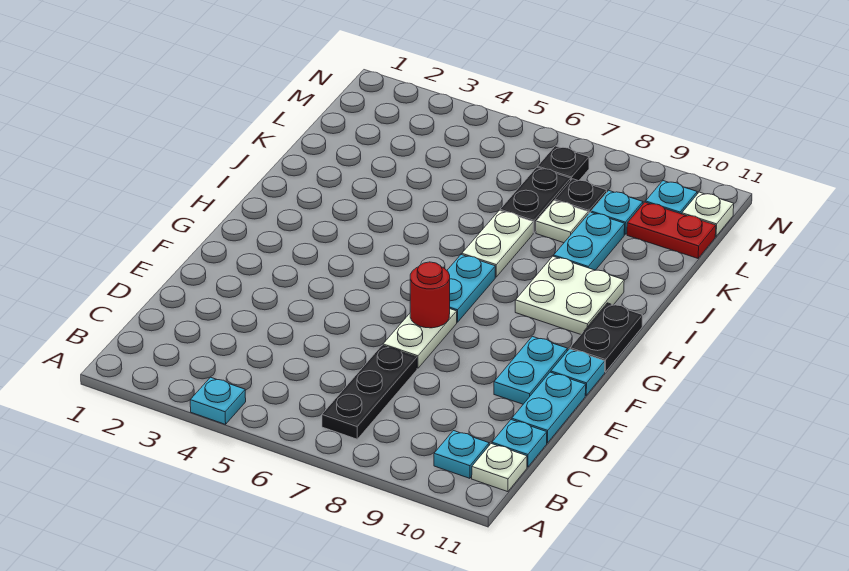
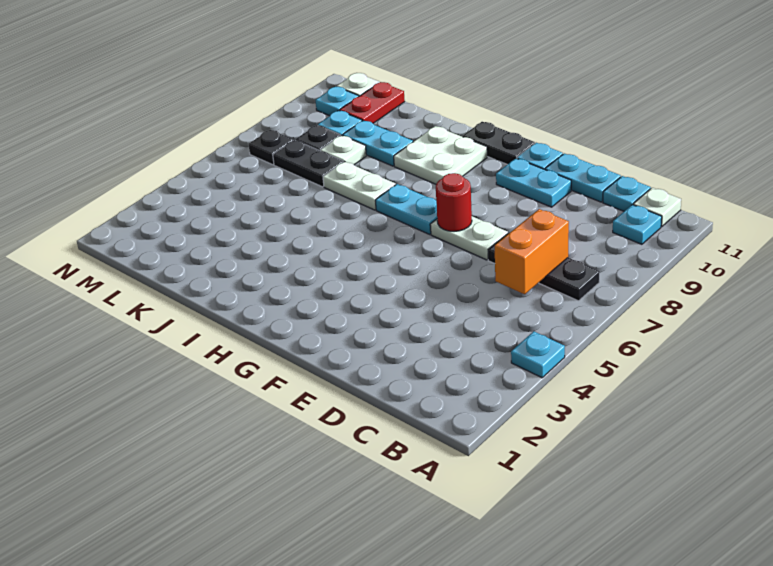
none -> orange 1x2 brick [495,209,569,294]

